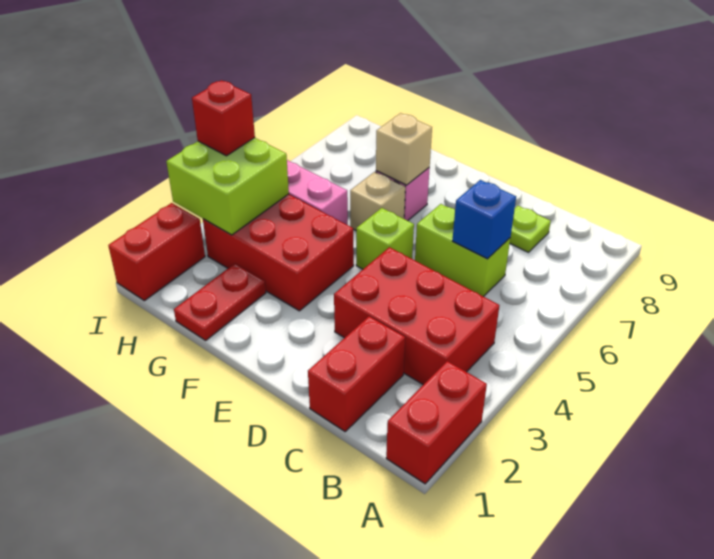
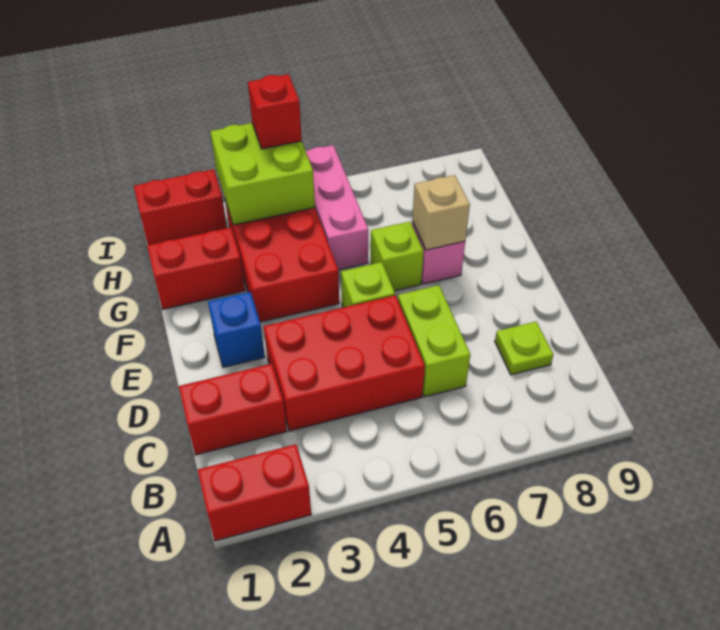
red 2x3 brick [334,247,499,385] -> red 2x3 brick turned to [264,295,425,431]
blue 1x1 brick [452,180,516,259] -> blue 1x1 brick moved to [208,292,265,367]
tan 1x1 brick [350,172,405,230] -> lime 1x1 brick [371,222,424,291]
red 1x2 plate [174,264,266,340] -> red 1x2 brick [147,228,245,309]

